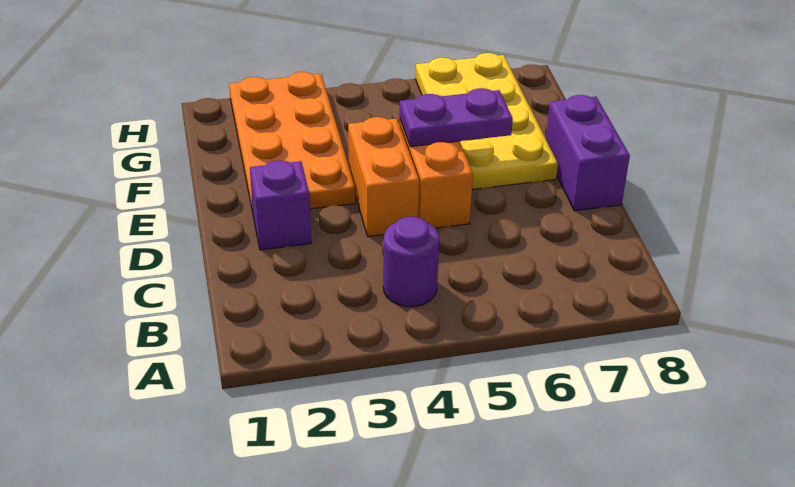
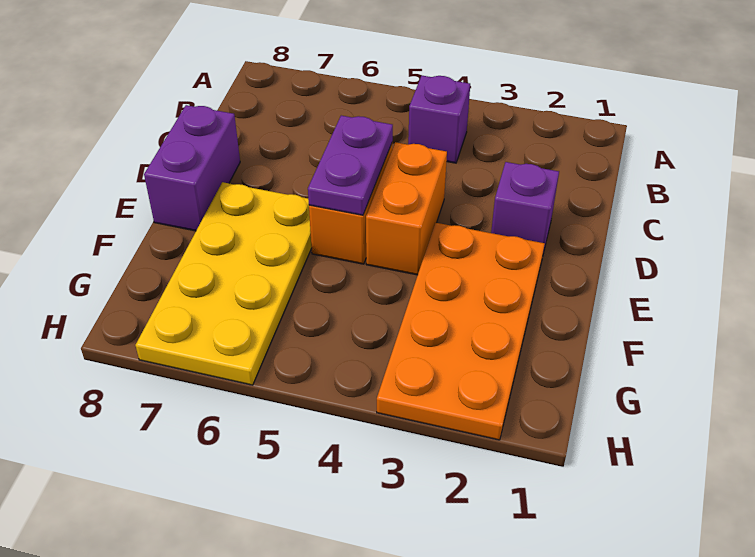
purple 1x1 round brick [383,217,439,307] -> purple 1x1 brick [408,76,470,163]
purple 1x2 plate [400,88,513,147] -> purple 1x2 plate turned to [308,116,393,215]

